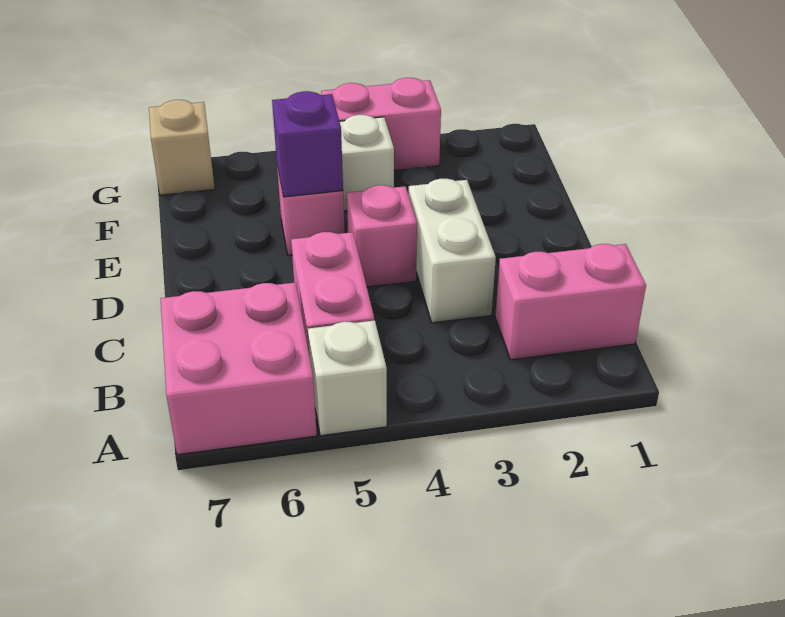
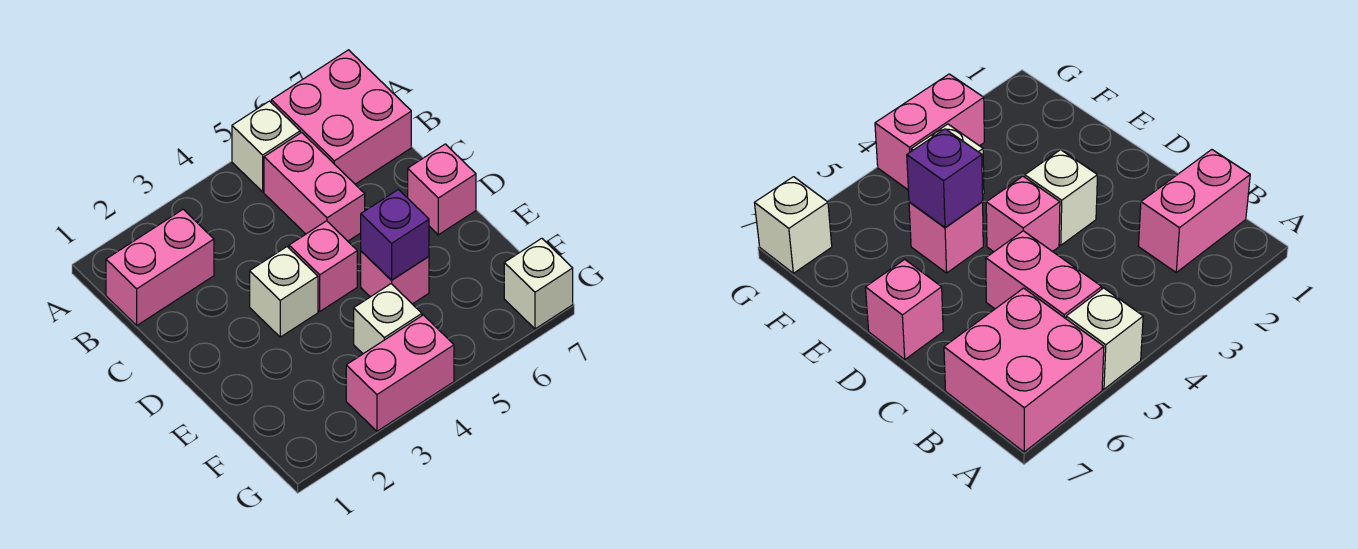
white 1x2 brick [409,179,496,323] -> white 1x1 brick [250,247,318,337]
none -> pink 1x1 brick [408,144,476,235]
tan 1x1 brick [149,100,215,195] -> white 1x1 brick [504,238,573,329]

